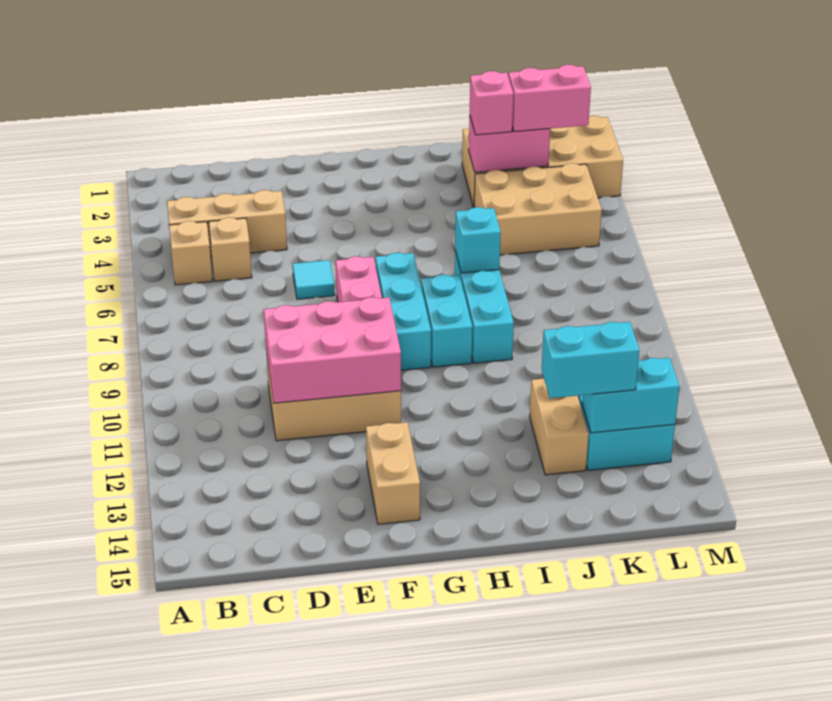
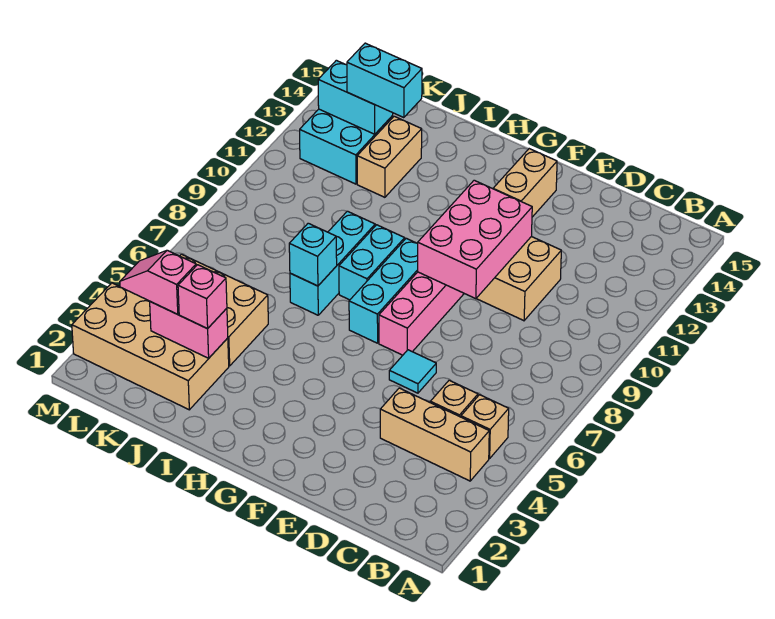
pink 2x3 brick [264,297,401,403] -> pink 2x3 brick turned to [418,180,532,299]
pink 1x2 brick [509,65,591,132] -> pink 1x2 slope [120,250,196,314]

